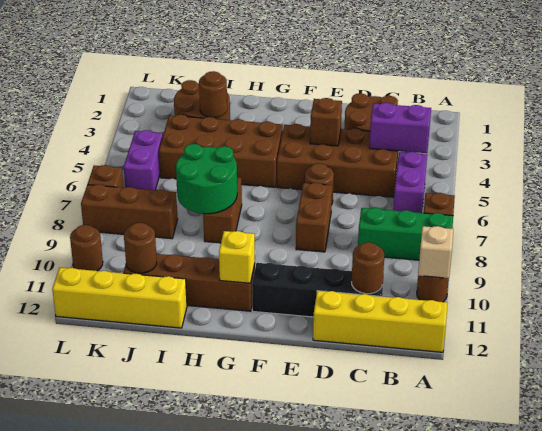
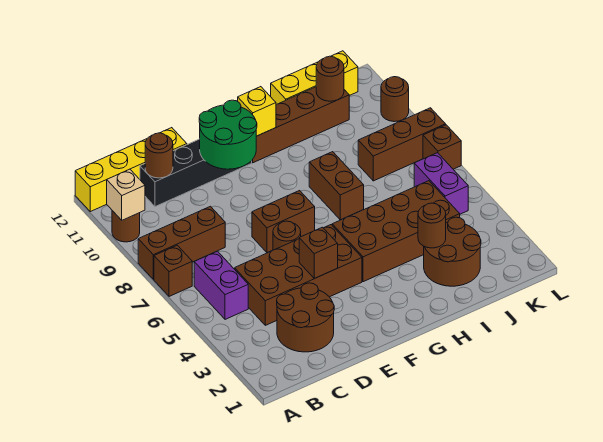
green 1x3 brick [358,208,453,260] -> brown 1x3 brick [138,206,225,279]
purple 1x2 brick [369,103,431,153] -> none
brown 1x2 brick [296,183,332,252] -> brown 1x2 brick turned to [252,191,315,253]
green 2x2 round brick [176,144,237,214] -> green 2x2 round brick moved to [199,100,257,169]
yellow 1x4 brick [52,268,187,328] -> yellow 1x3 brick [271,51,358,104]

